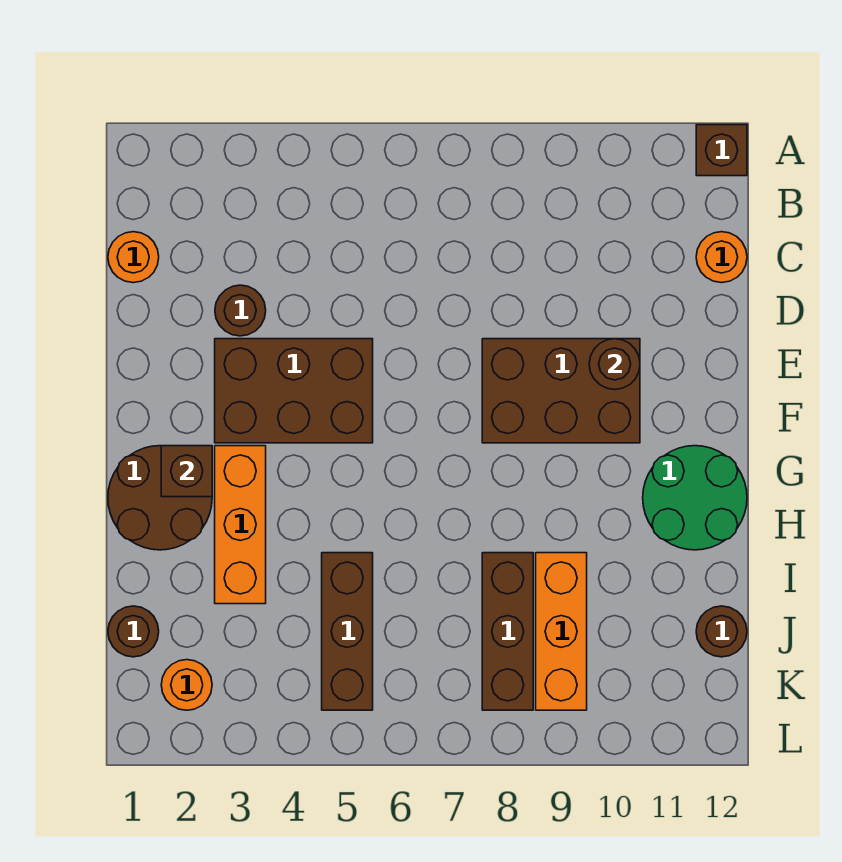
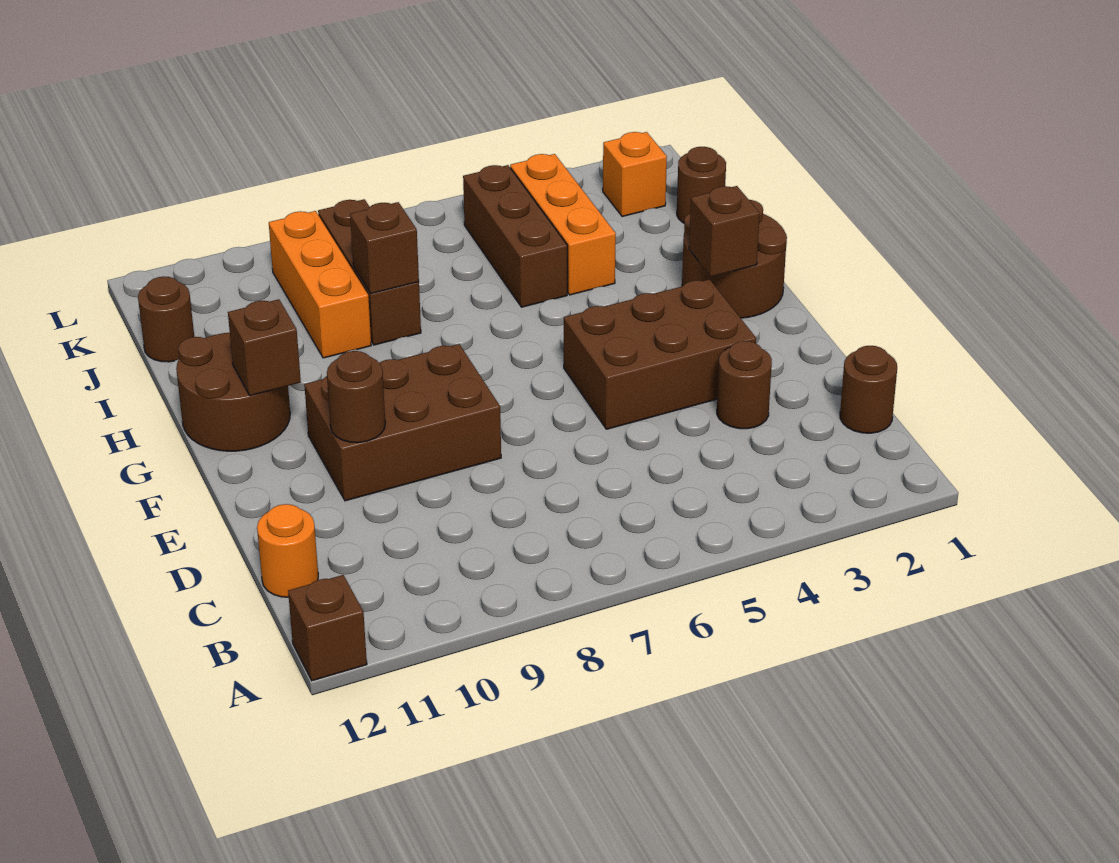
orange 1x1 round brick [108,232,159,283] -> brown 1x1 round brick [840,346,897,433]
orange 1x3 brick [215,446,266,604] -> orange 1x3 brick moved to [510,154,616,295]
green 2x2 round brick [643,446,747,550] -> brown 2x2 round brick [176,333,290,451]
none -> brown 1x1 brick [228,299,301,396]
none -> brown 1x1 brick [350,202,419,294]
orange 1x1 round brick [161,660,212,710] -> orange 1x1 brick [603,132,667,217]

